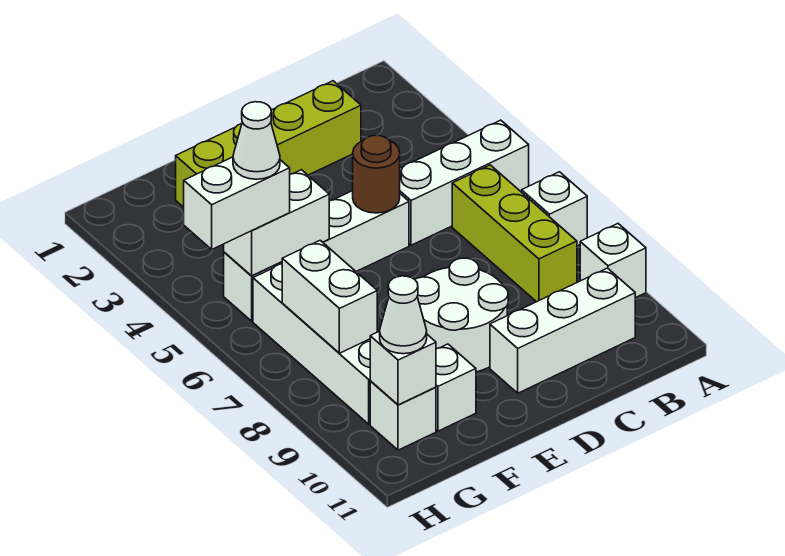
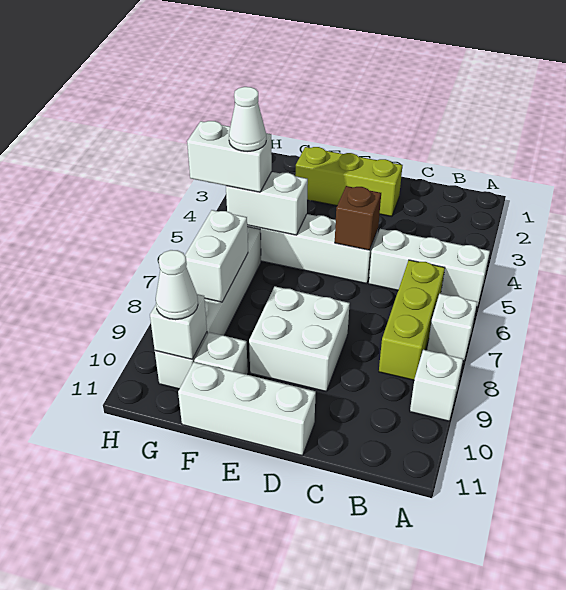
white 1x3 brick [490,268,635,393] -> white 1x3 brick moved to [178,362,316,456]
lime 1x4 brick [176,81,361,207] -> lime 1x3 brick [295,147,403,216]
brown 1x1 round brick [353,135,400,213] -> brown 1x1 brick [335,186,381,250]
white 2x2 round brick [415,258,508,372] -> white 2x2 brick [249,286,350,391]

